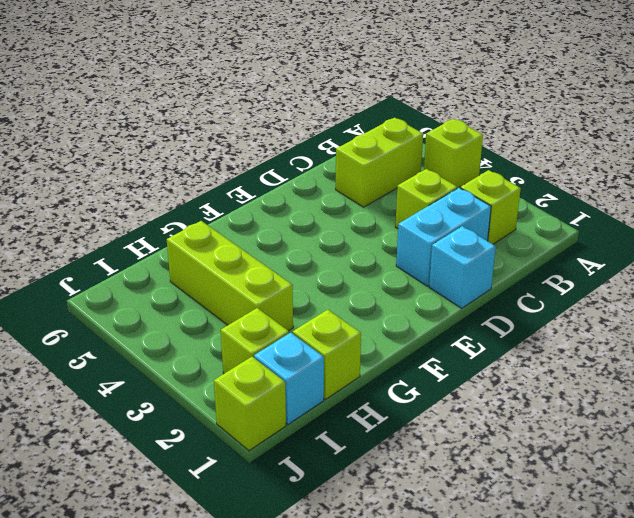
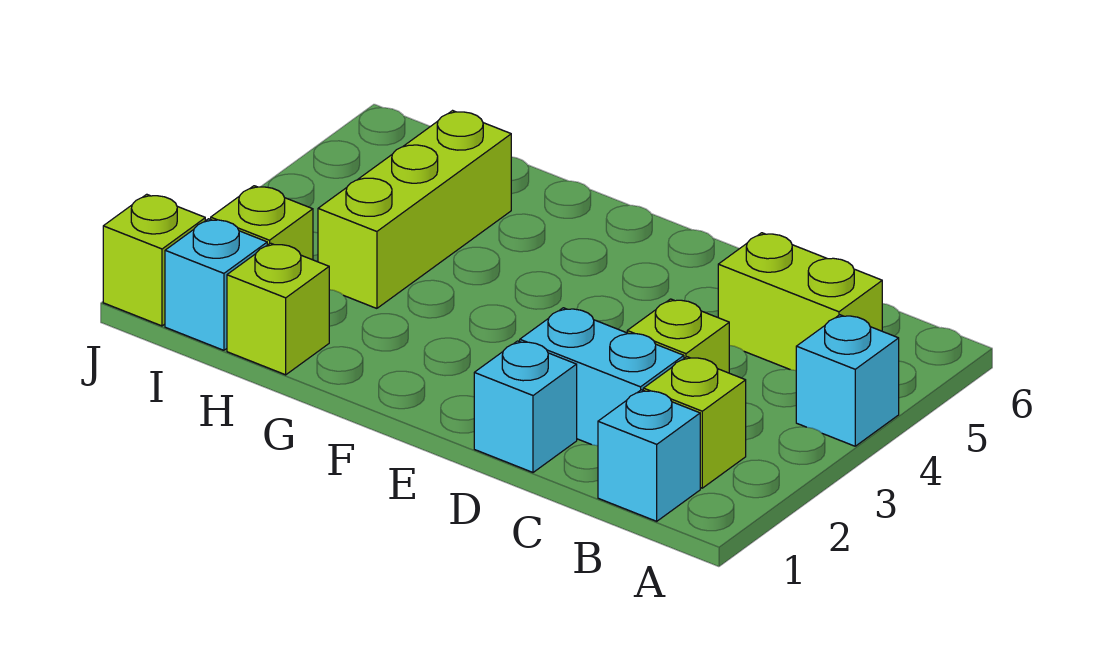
lime 1x1 brick [424,119,483,188] -> cyan 1x1 brick [796,315,899,446]
none -> cyan 1x1 brick [598,390,700,521]

